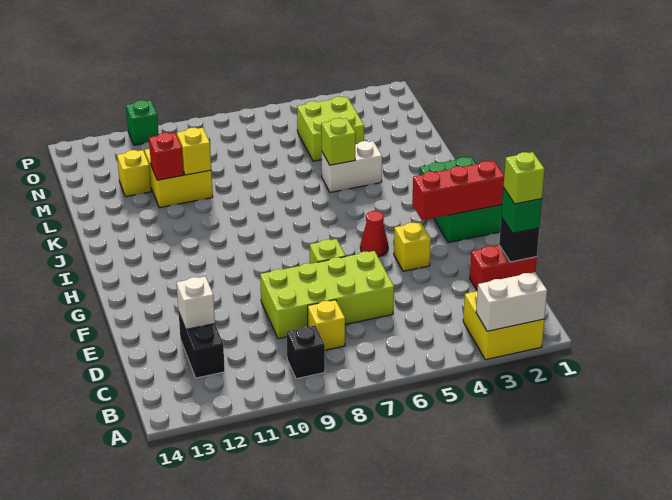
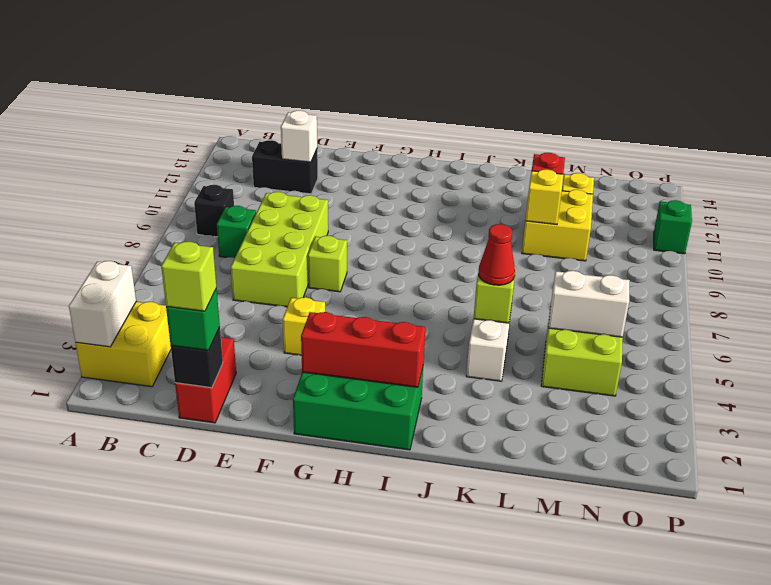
yellow 1x1 brick [308,300,345,350] -> green 1x1 brick [217,206,256,258]
red 1x3 brick [412,161,504,220] -> red 1x3 brick turned to [301,312,425,387]
red 1x1 cone [360,211,388,257] -> red 1x1 cone moved to [479,224,515,285]
none -> white 1x2 brick [548,271,630,337]

